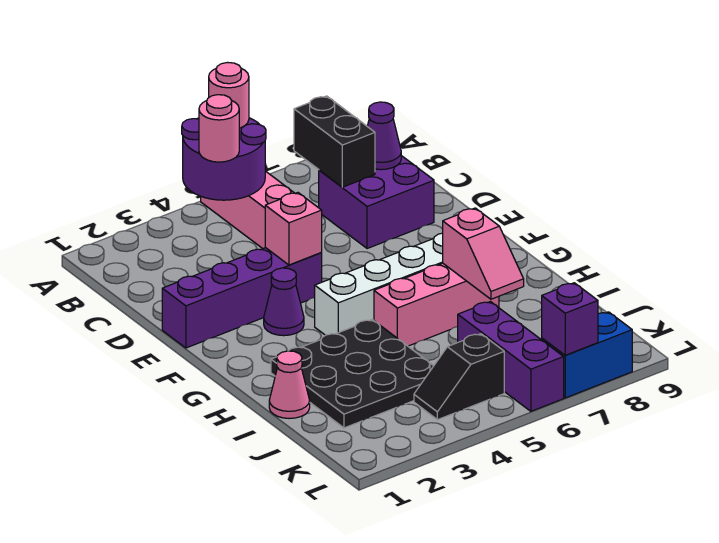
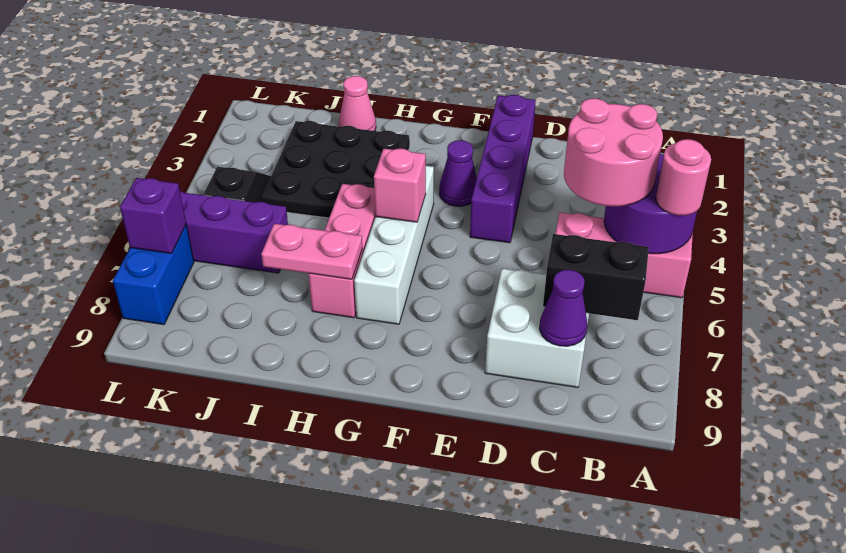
pink 1x1 round brick [199,95,239,162] -> pink 2x2 round brick [564,98,663,206]
purple 2x2 brick [319,156,434,249] -> white 2x2 brick [485,268,589,387]
pink 1x1 brick [265,193,322,265] -> pink 1x1 brick moved to [374,148,426,222]
pink 1x2 slope [443,208,524,299] -> pink 1x2 plate [261,224,362,279]

